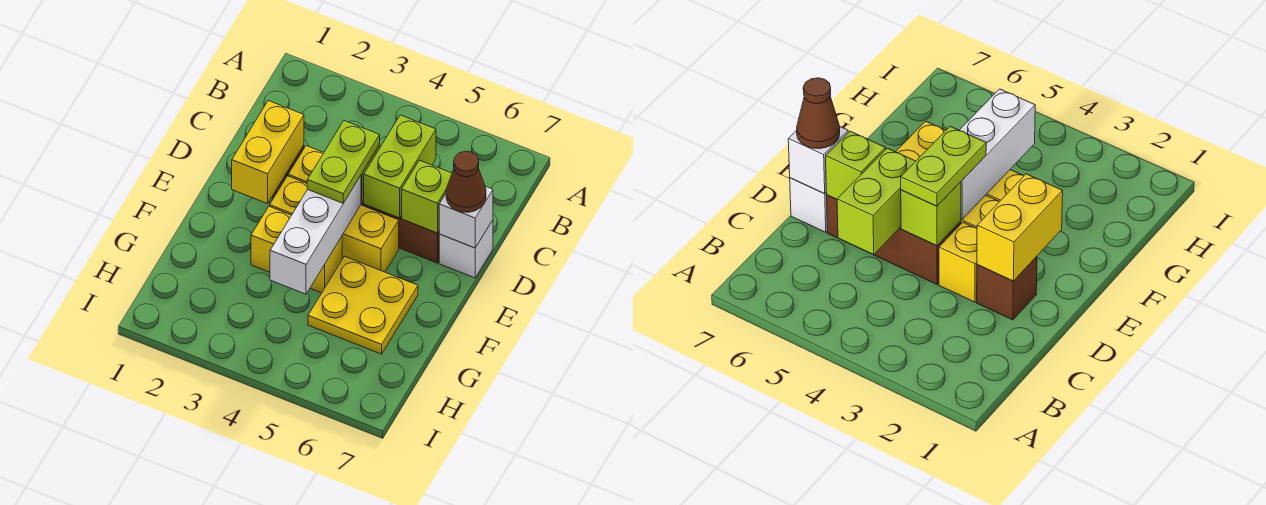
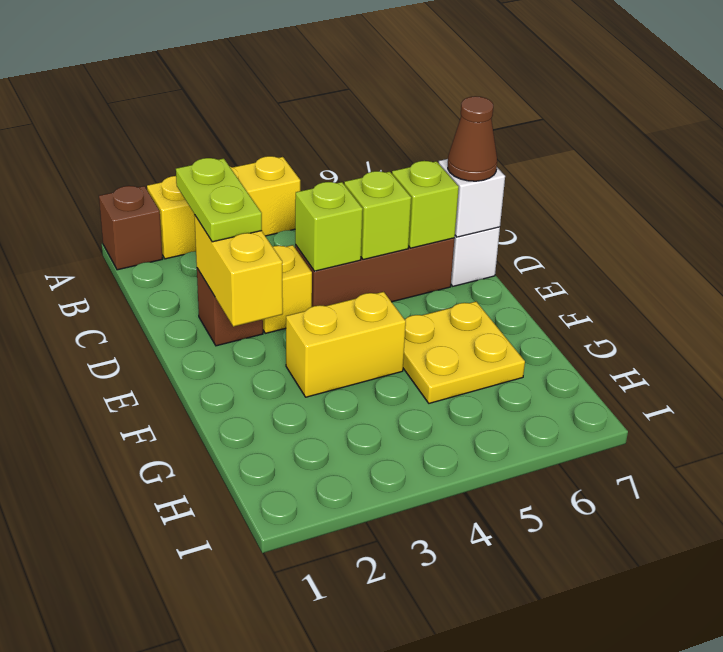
none -> brown 1x1 brick [99,186,162,270]
lime 1x2 brick [364,115,436,218] -> lime 1x1 brick [344,171,411,260]
lime 1x2 plate [307,121,380,203] -> lime 1x2 plate moved to [176,158,262,242]
yellow 1x3 brick [270,176,399,272] -> yellow 1x3 brick moved to [147,156,300,259]
white 1x3 brick [270,176,361,294] -> none

